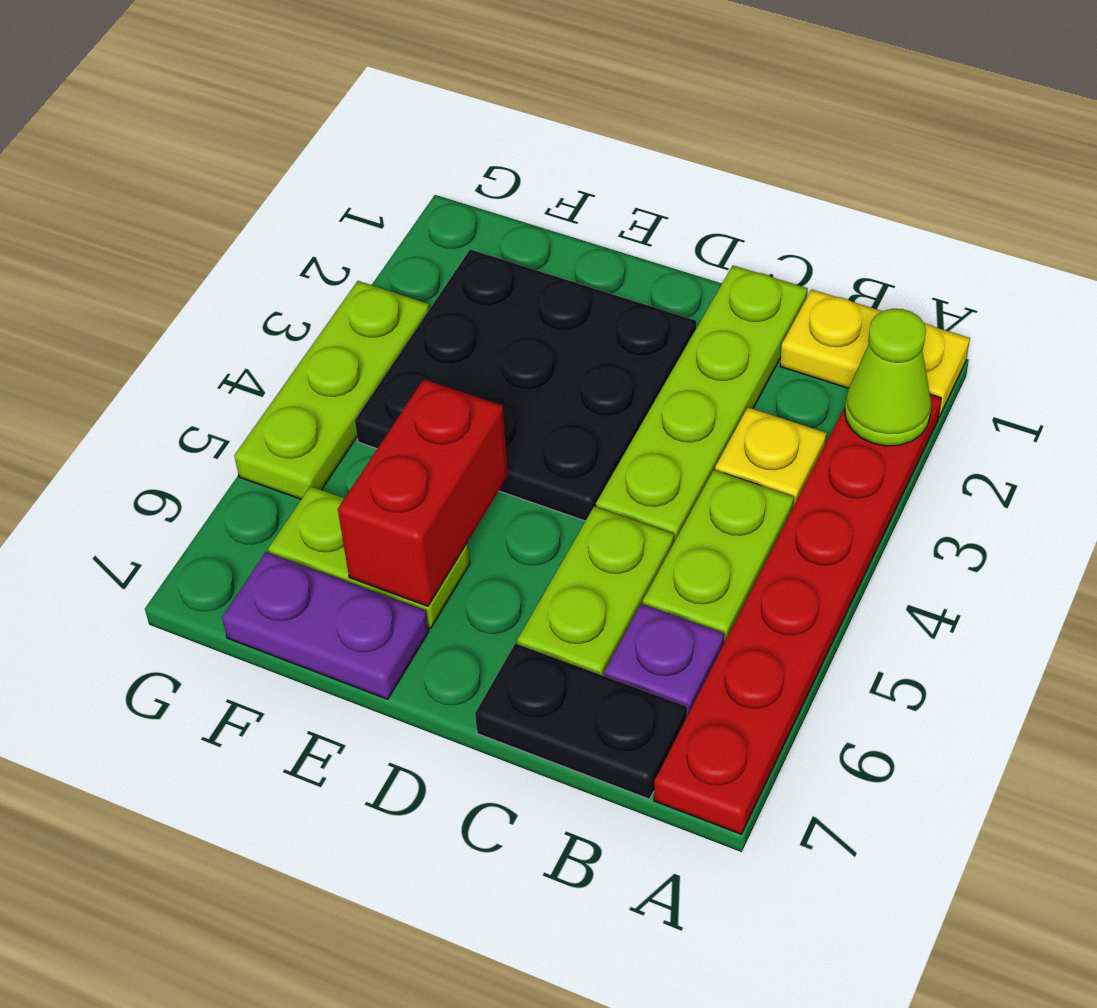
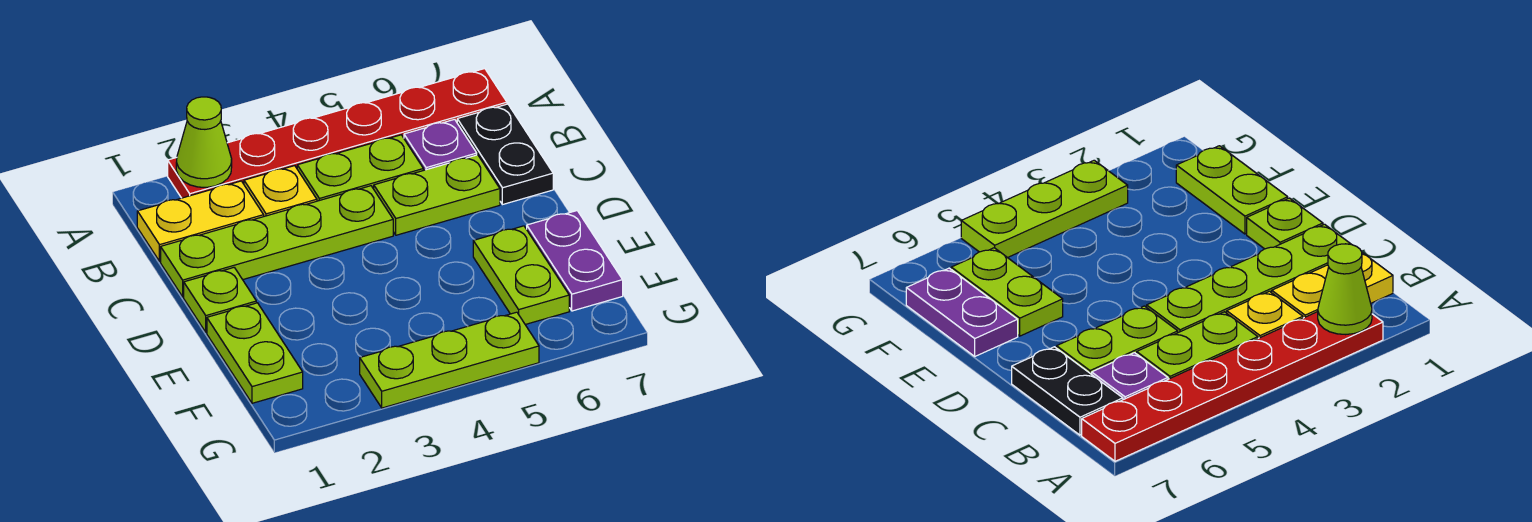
yellow 1x2 plate [780,289,970,417] -> yellow 1x2 plate turned to [137,181,264,261]
none -> lime 1x1 plate [184,268,256,332]
black 3x3 plate [355,249,696,521] -> none
none -> lime 1x2 plate [207,303,303,403]
red 1x2 brick [338,379,508,606] -> none

